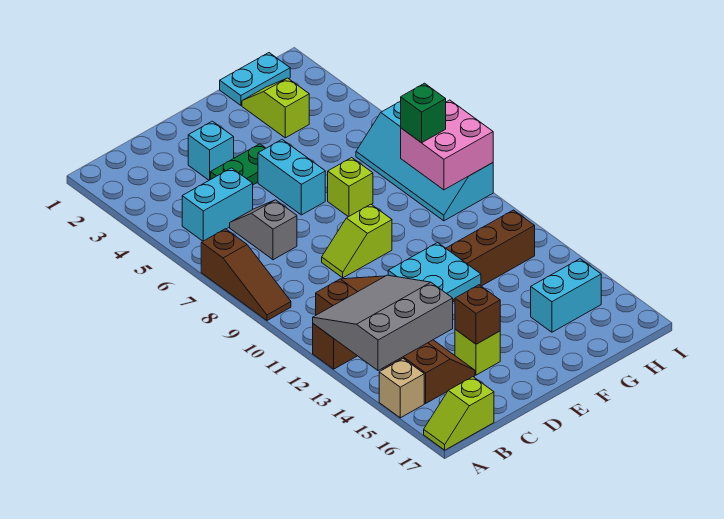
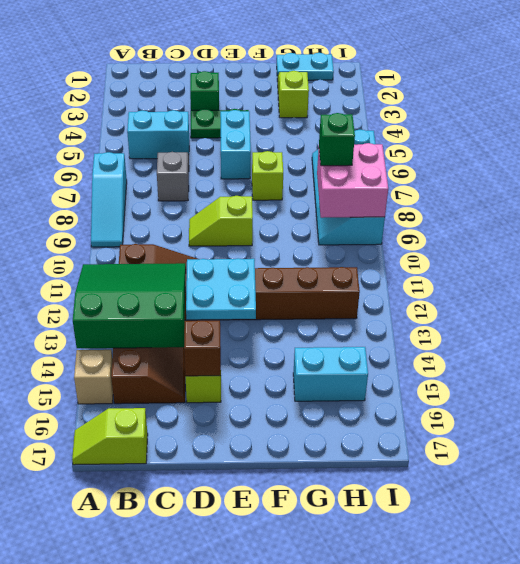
brown 1x3 slope [201,229,291,321] -> cyan 1x3 slope [91,152,127,247]
grey 3x3 slope [313,275,453,371] -> green 3x3 slope [73,263,186,348]
cyan 1x1 brick [188,121,234,180] -> green 1x1 brick [190,71,219,110]

